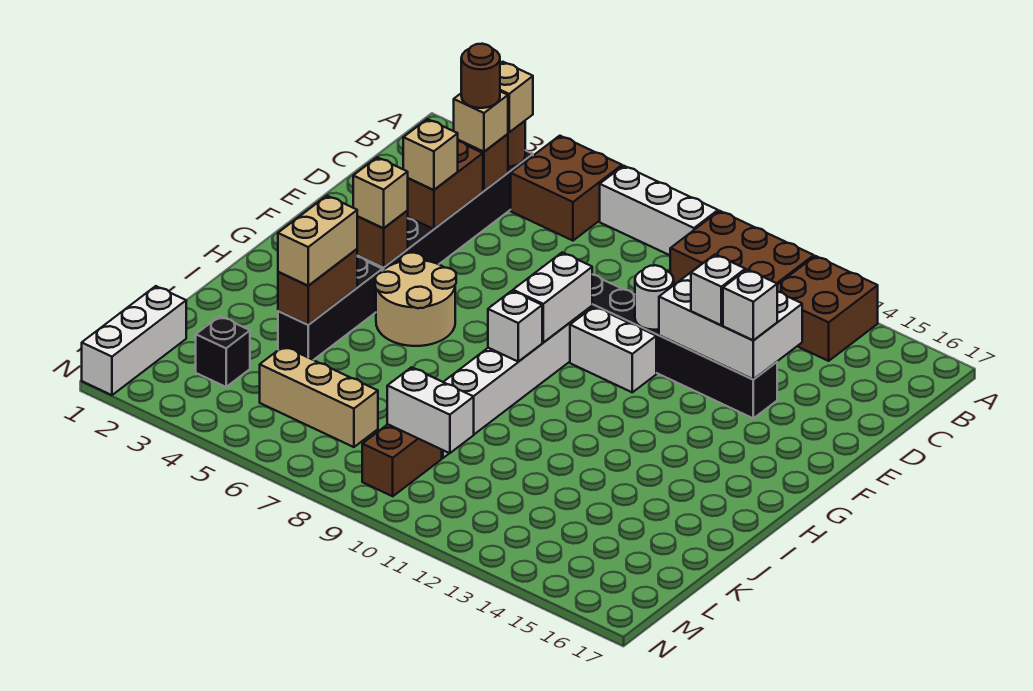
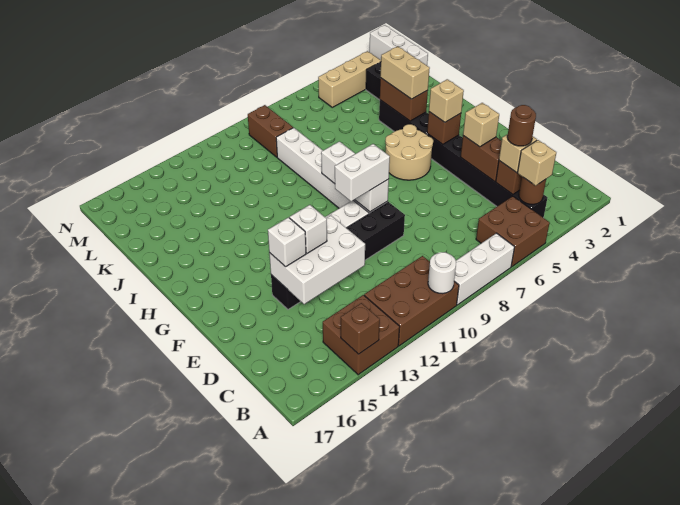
none -> brown 1x1 brick [341,303,380,354]
white 1x1 round brick [635,265,674,330] -> white 1x1 round brick moved to [428,252,456,294]
tan 1x3 brick [260,346,378,447] -> tan 1x3 brick moved to [318,51,381,107]
white 1x2 brick [387,367,474,453] -> white 1x2 brick moved to [335,144,390,201]

